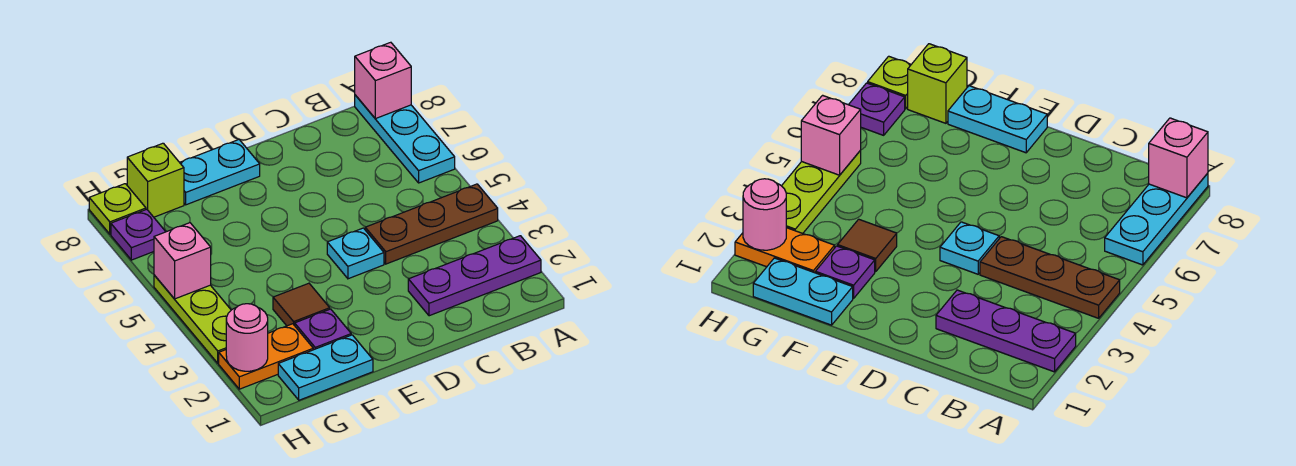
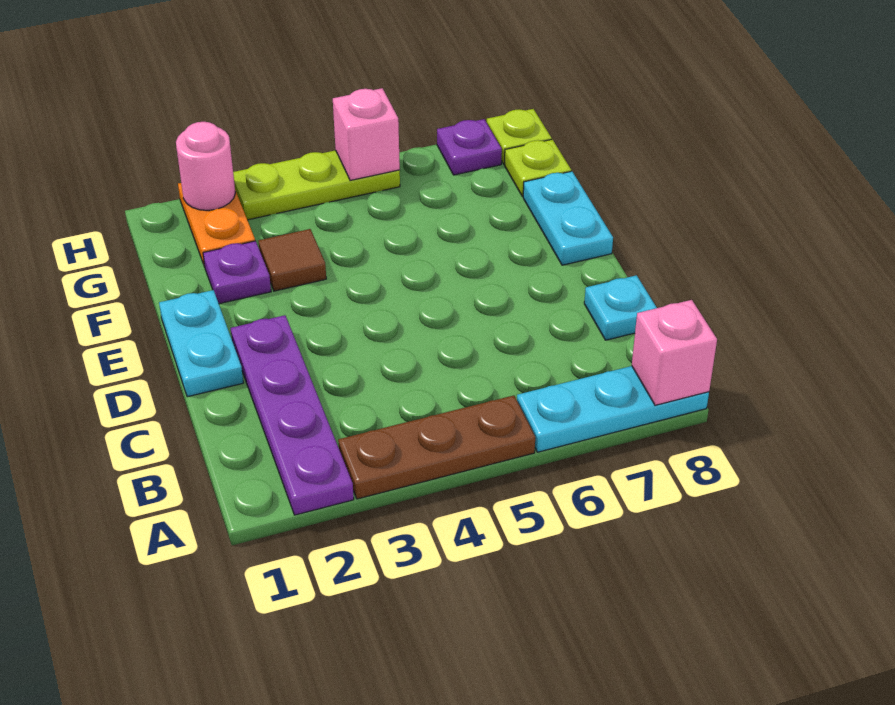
purple 1x3 plate [408,236,541,316] -> purple 1x4 plate [231,315,354,515]
brown 1x3 plate [365,184,498,264] -> brown 1x3 plate turned to [338,396,535,499]
cyan 1x1 plate [327,228,384,279] -> cyan 1x1 plate moved to [584,275,657,340]
cyan 1x2 plate [278,335,373,400] -> cyan 1x2 plate moved to [159,290,243,397]
lime 1x1 brick [127,143,184,217] -> lime 1x1 plate [504,139,571,196]

